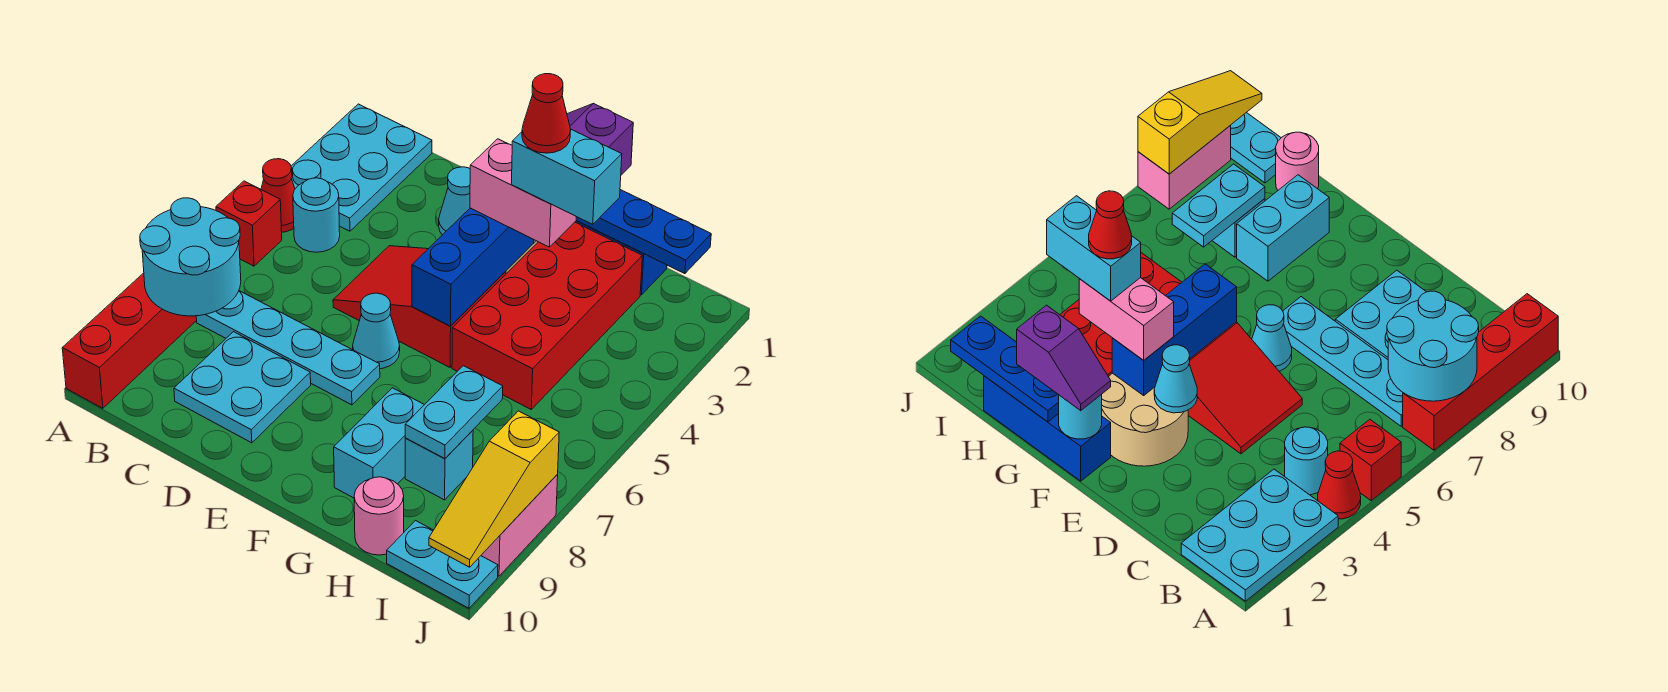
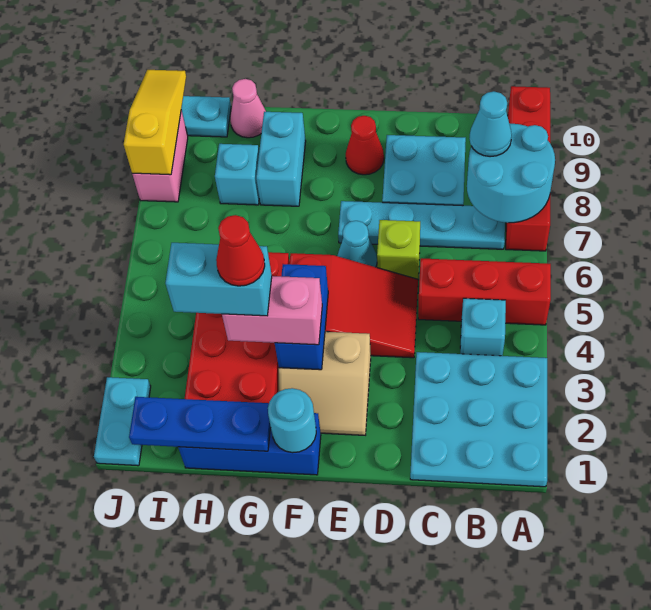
cyan 2x3 plate [291,104,432,231] -> cyan 3x3 plate [410,352,547,487]
red 1x1 cone [261,159,295,232] -> red 1x1 cone moved to [346,116,384,175]
red 1x1 brick [216,181,282,266] -> red 1x3 brick [418,258,551,325]
cyan 1x1 round brick [293,178,340,252] -> cyan 1x1 brick [460,298,506,356]
none -> lime 1x1 brick [377,220,420,279]
tan 2x2 round brick [1102,373,1188,466] -> tan 2x2 slope [278,332,371,435]
cyan 1x1 cone [439,167,470,235] -> cyan 1x1 cone moved to [469,91,512,157]
purple 1x2 slope [567,103,633,175] -> none
blue 1x3 brick [412,208,534,326] -> blue 1x2 brick [275,264,328,370]
cyan 1x2 plate [405,366,503,459] -> cyan 1x2 plate moved to [94,377,151,466]
pink 1x1 round brick [354,477,404,555] -> pink 1x1 cone [230,79,266,138]

